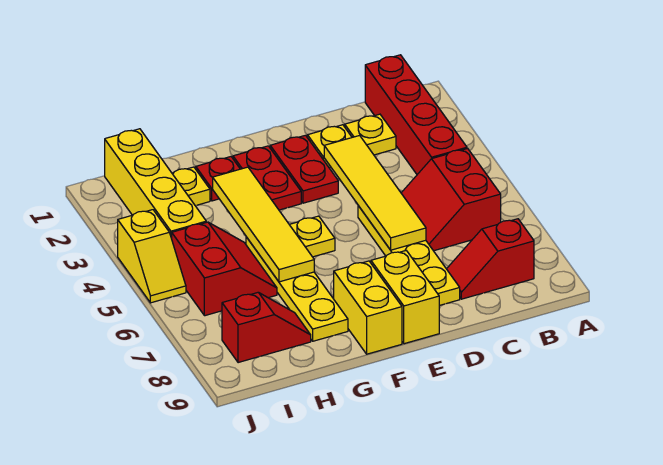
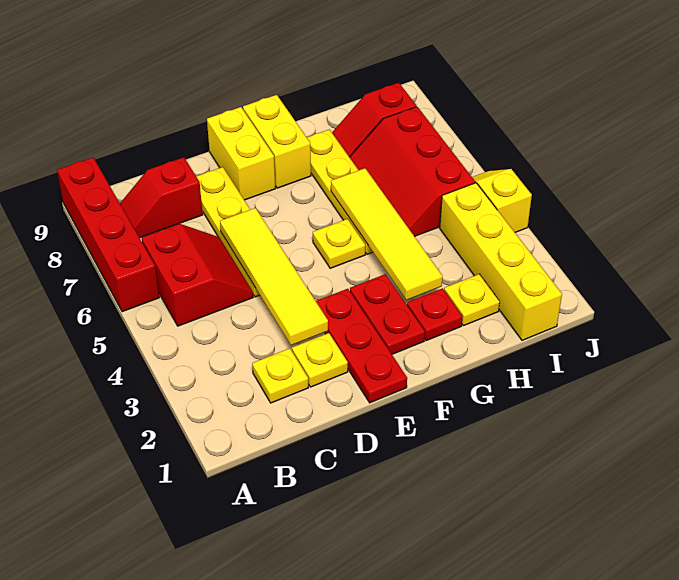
red 1x4 brick [365,55,467,174] -> red 1x4 brick moved to [57,158,159,312]
red 1x2 slope [447,219,534,299] -> red 1x2 slope turned to [120,157,203,238]
red 1x2 plate [270,135,338,203] -> red 1x3 plate [316,289,407,403]
red 2x2 slope [172,222,277,316] -> red 2x3 slope [350,107,475,237]

